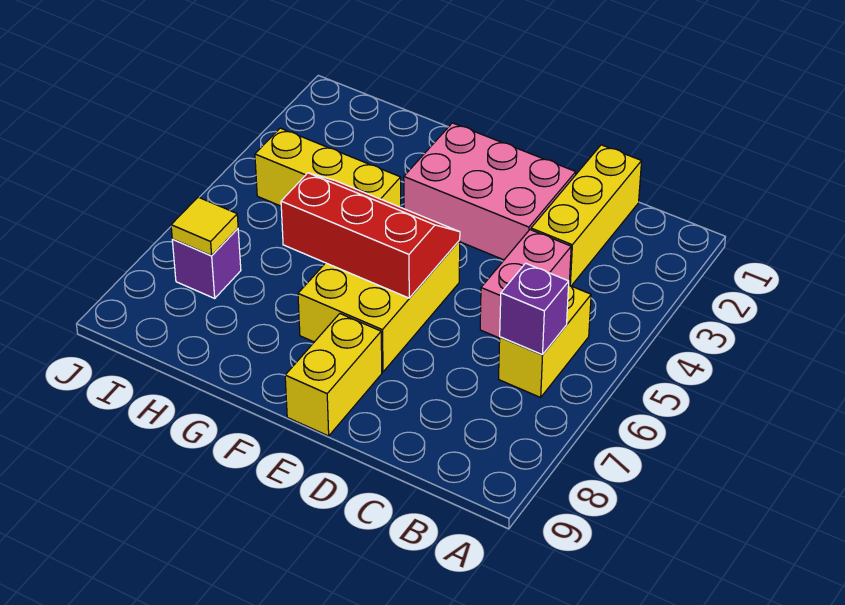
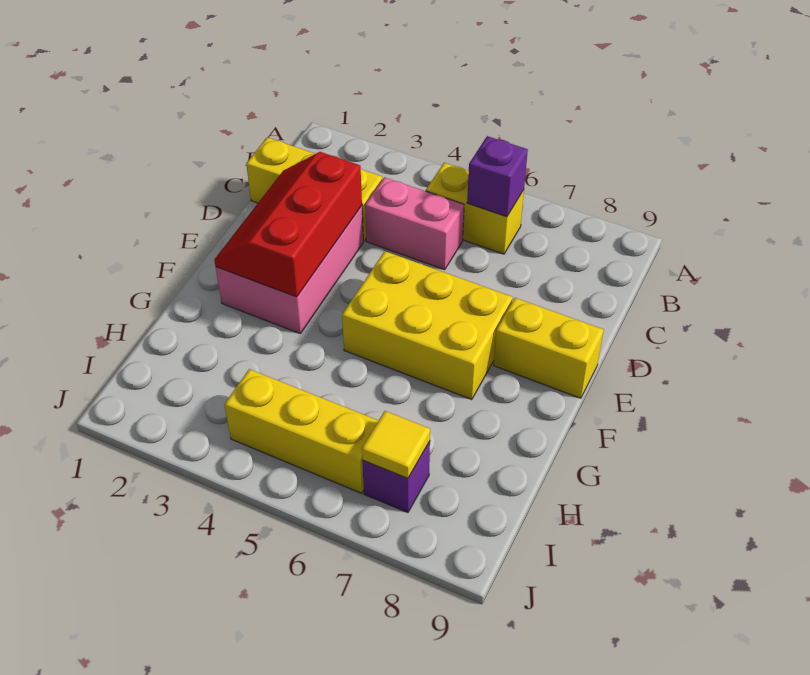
red 2x3 slope [281,173,460,298] -> red 2x3 slope moved to [214,152,362,297]
yellow 1x3 brick [255,128,401,207] -> yellow 1x3 brick turned to [224,369,379,493]

